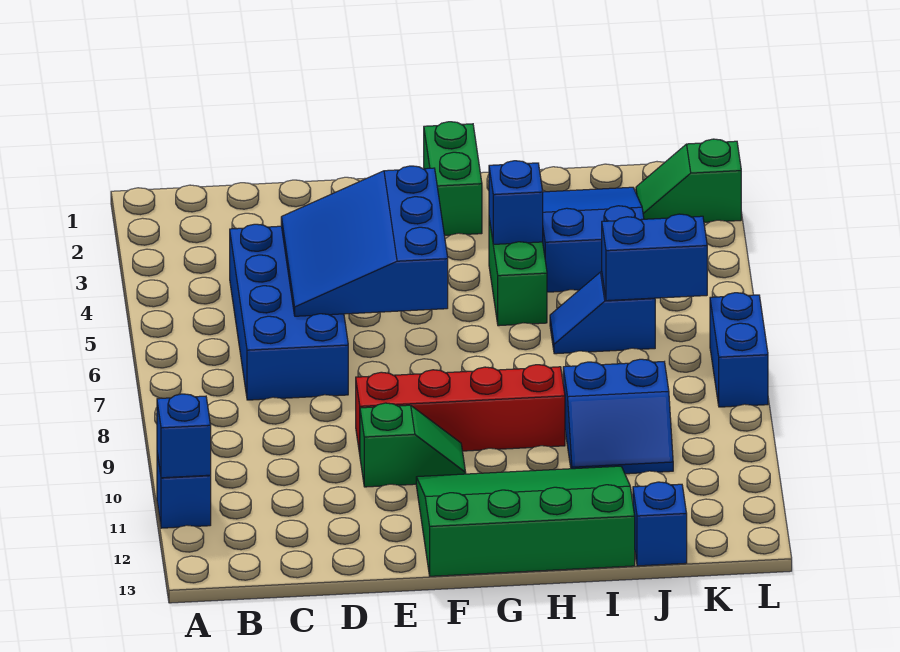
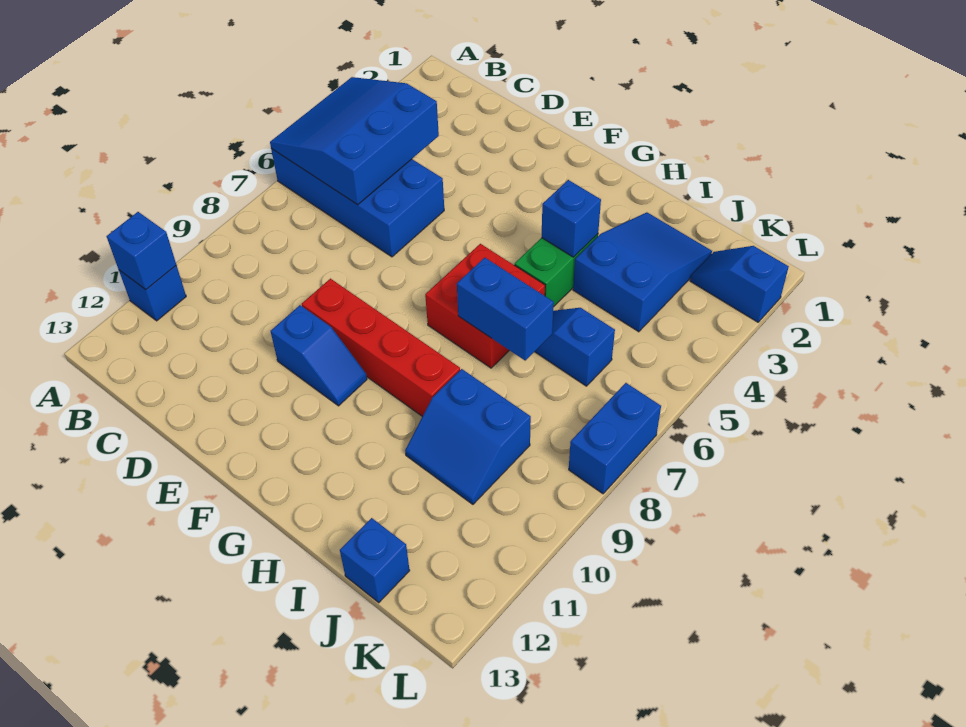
blue 2x4 brick [230,224,348,400] -> blue 2x4 brick turned to [271,149,444,257]
blue 3x3 slope [281,166,448,316] -> blue 3x3 slope moved to [270,77,439,205]
green 1x2 slope [360,403,466,487] -> blue 1x2 slope [271,305,367,406]
green 3x4 slope [416,466,635,576] -> none
green 1x2 brick [424,122,482,236] -> none
none -> red 2x2 brick [425,244,545,368]
blue 1x2 brick [602,214,707,301] -> blue 1x2 brick moved to [457,258,554,360]
green 1x2 slope [636,139,741,222] -> blue 1x2 slope [690,246,789,322]

